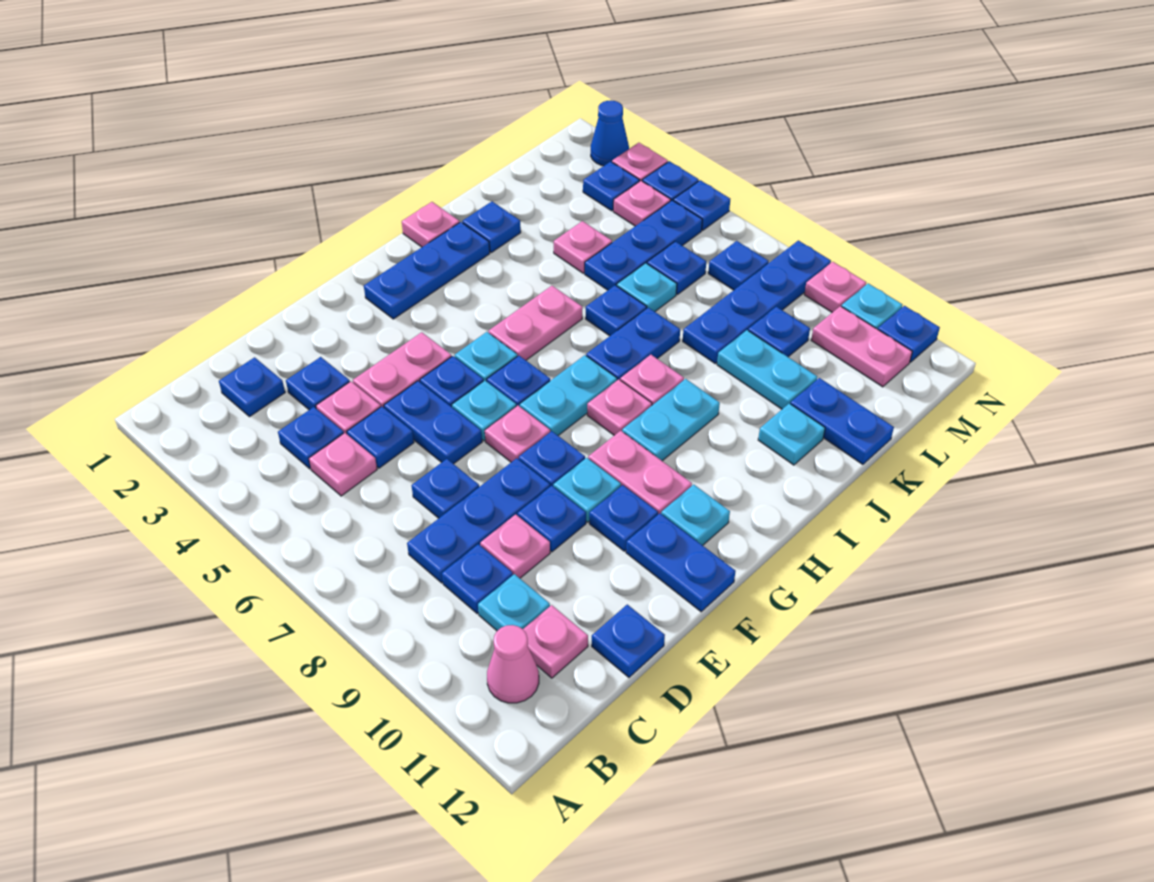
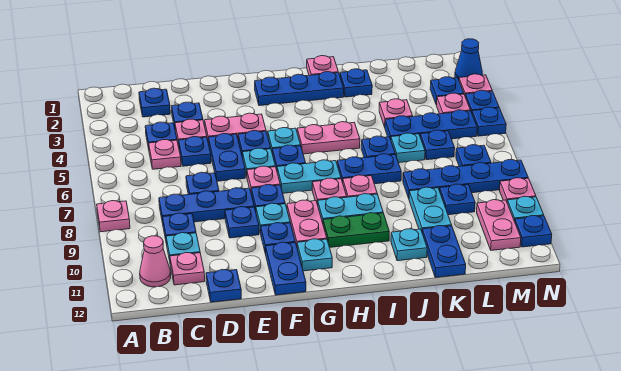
pink 1x1 plate [480,514,550,578] -> pink 1x1 plate moved to [97,201,130,232]
none -> green 1x2 plate [323,213,389,247]

